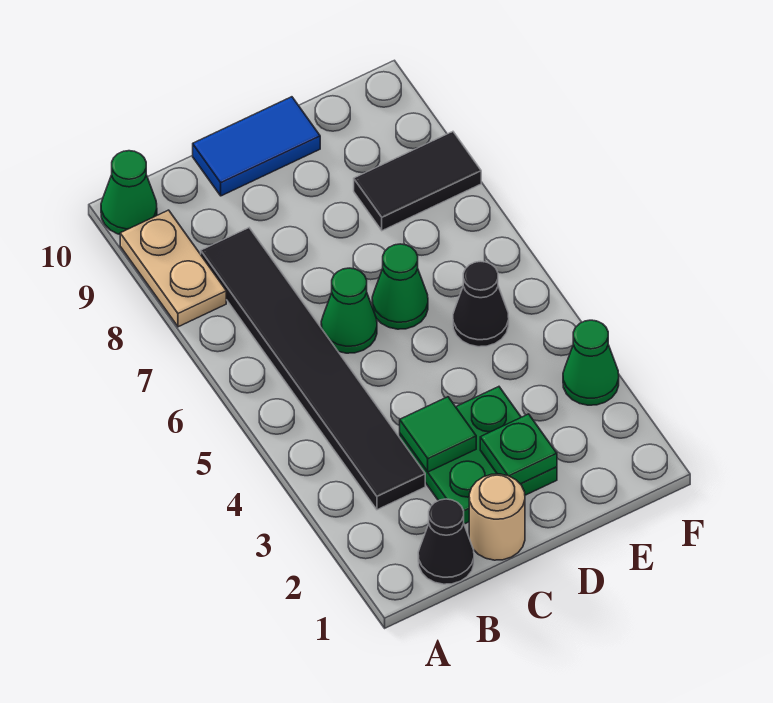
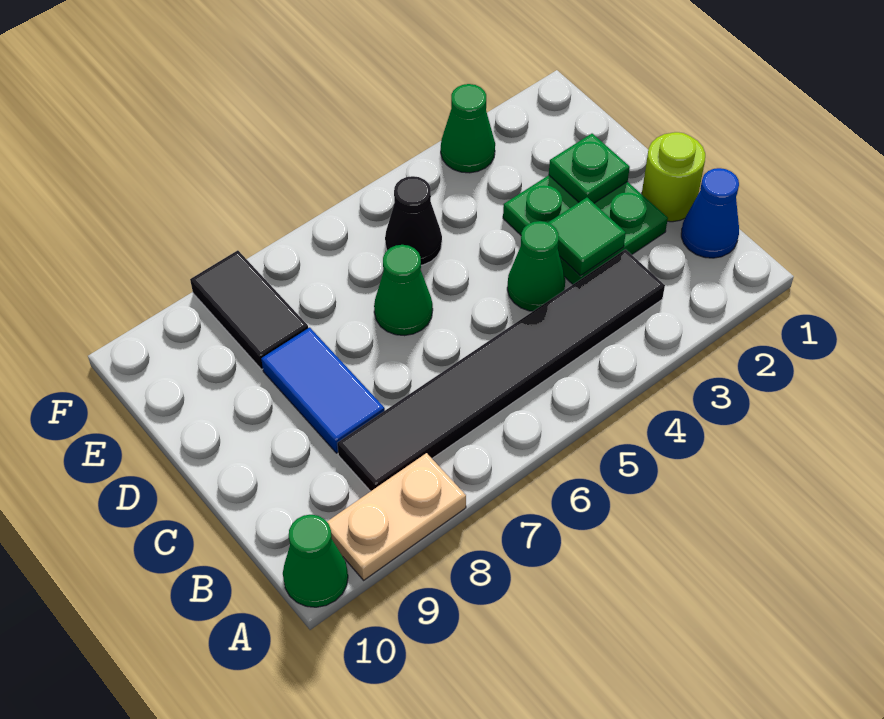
black 1x1 cone [418,499,474,584] -> blue 1x1 cone [681,168,739,258]
tan 1x1 round brick [469,474,525,560] -> lime 1x1 round brick [642,132,705,222]
green 1x1 cone [321,268,377,353] -> green 1x1 cone moved to [507,221,565,311]
blue 1x2 tile [193,97,320,196] -> blue 1x2 tile moved to [261,327,385,453]

